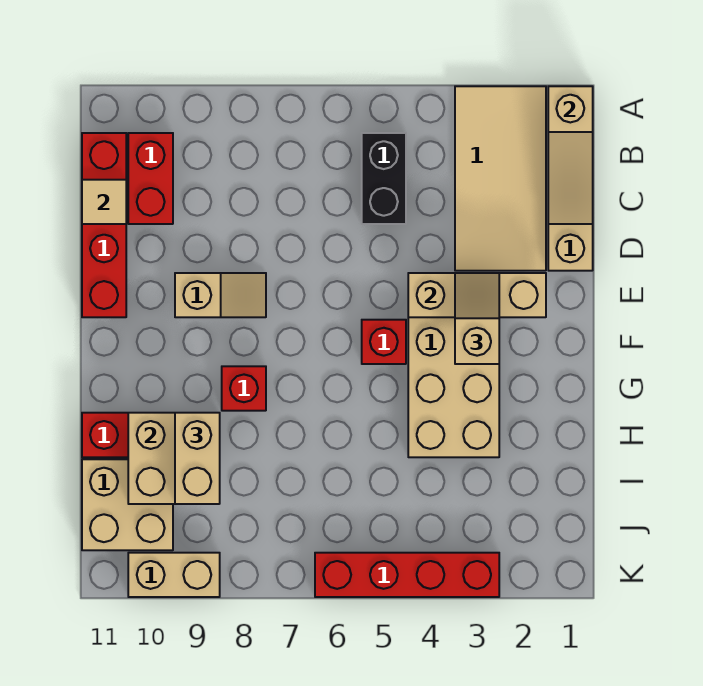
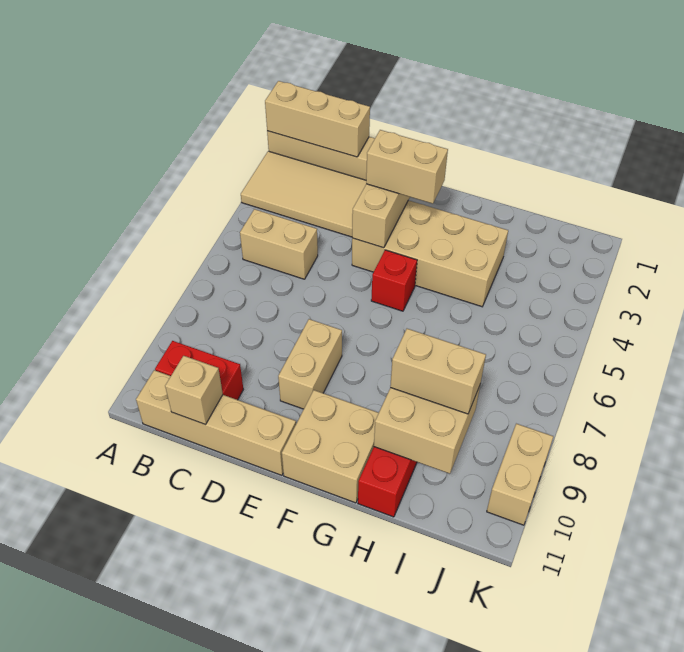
tan 1x3 slope [548,86,593,224] -> tan 1x3 brick [265,81,370,157]
black 1x2 brick [362,133,406,224] -> tan 1x2 brick [240,209,318,279]
red 1x4 brick [82,133,126,317] -> tan 1x4 brick [136,370,296,475]
tan 1x1 tile [82,180,126,224] -> tan 1x1 brick [165,356,223,425]
tan 1x2 slope [455,273,499,364] -> tan 1x2 brick [366,130,448,204]
tan 1x2 slope [175,273,266,317] -> tan 1x2 brick [278,319,342,409]
red 1x1 brick [222,366,266,411] -> none
tan 2x2 brick [82,459,173,550] -> tan 2x2 brick moved to [282,390,379,503]
red 1x4 brick [315,553,499,597] -> none

